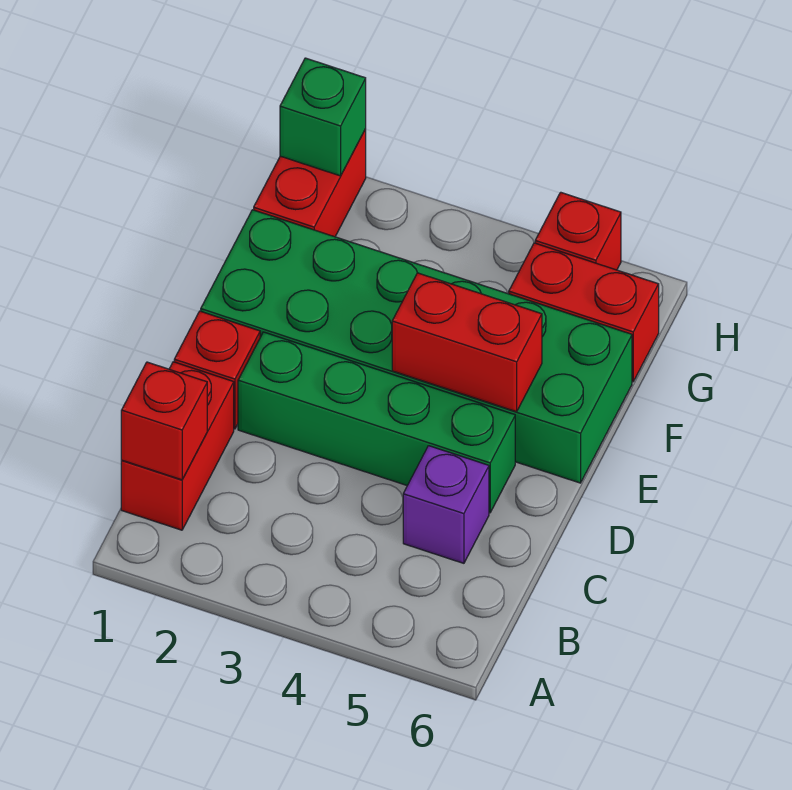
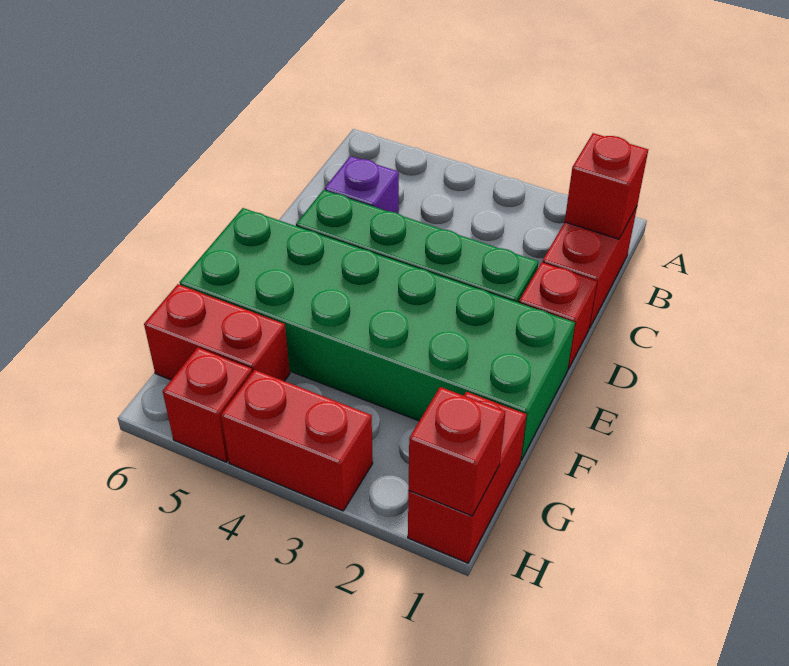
red 1x2 brick [392,273,542,412] -> red 1x2 brick moved to [221,370,373,511]
green 1x1 brick [280,58,366,176] -> red 1x1 brick [408,387,505,516]

